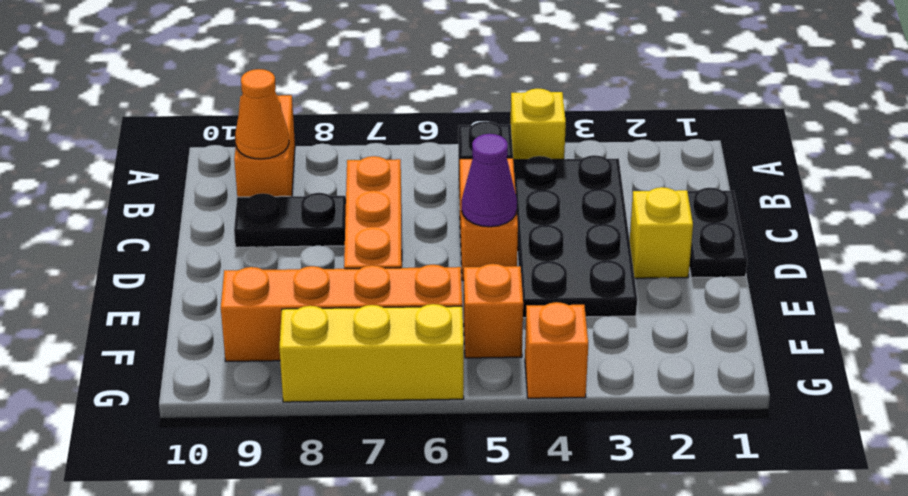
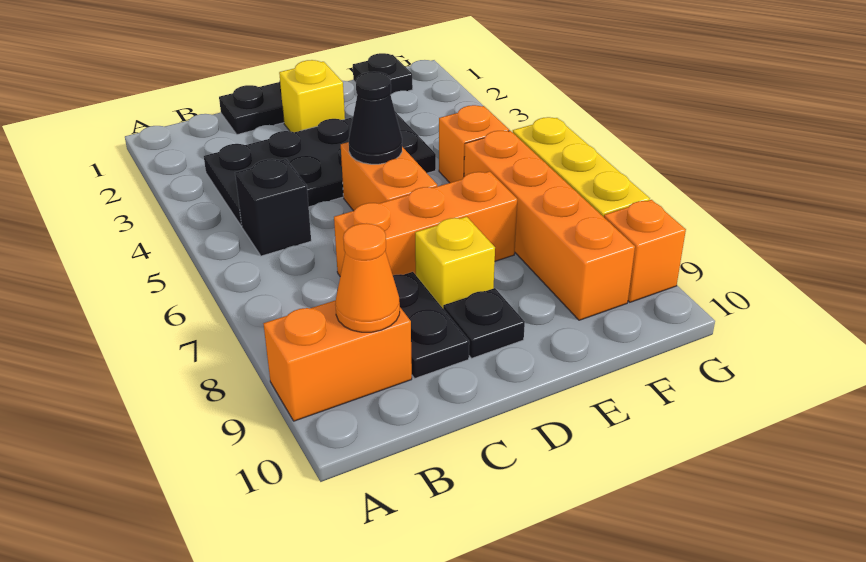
yellow 1x1 brick [511,88,566,160] -> yellow 1x1 brick moved to [415,217,495,308]
orange 1x2 brick [460,158,518,281] -> orange 1x2 brick turned to [341,142,437,211]
purple 1x1 cone [462,134,517,227] -> black 1x1 cone [349,72,402,164]
none -> black 1x1 plate [443,288,525,358]
none -> black 1x1 plate [353,53,413,95]
orange 1x1 brick [525,302,588,398] -> orange 1x1 brick moved to [604,200,686,302]

